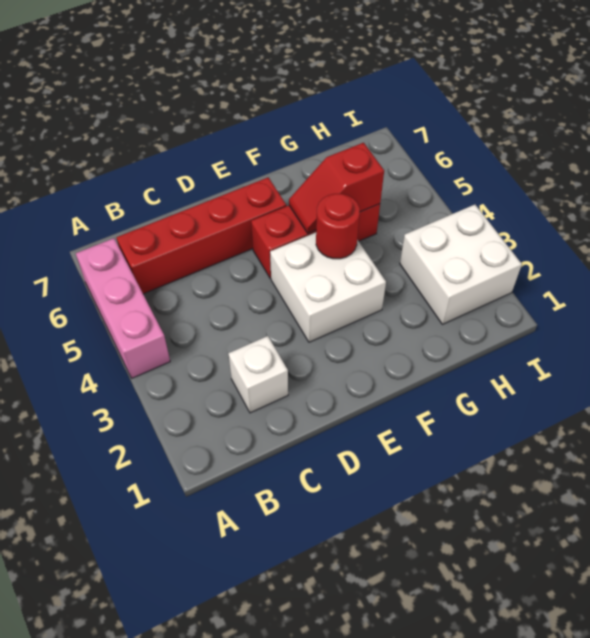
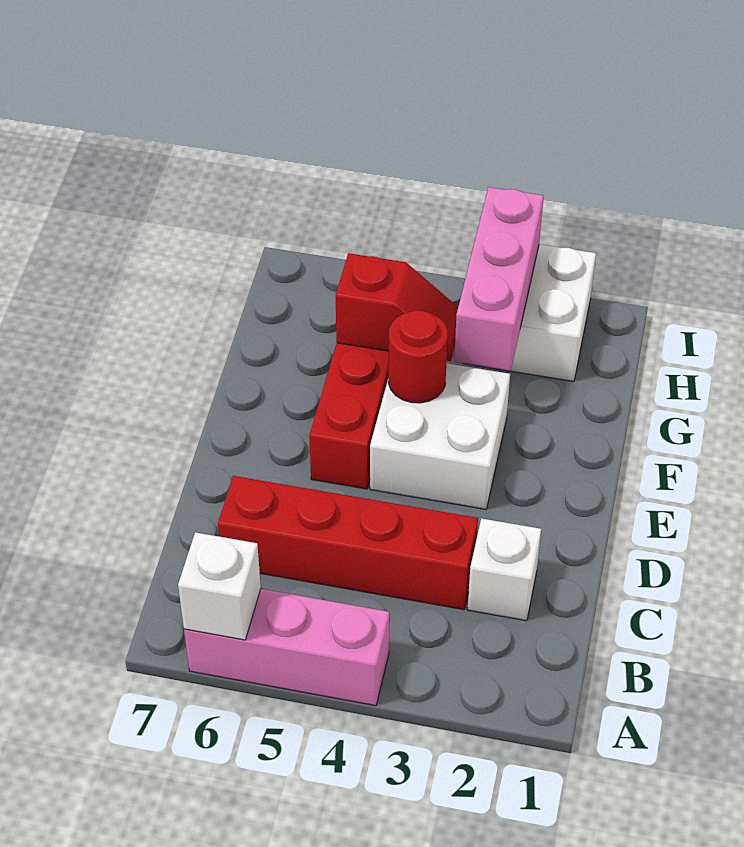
none -> white 1x1 brick [178,532,261,640]
red 1x4 brick [116,177,286,294] -> red 1x4 brick turned to [218,476,478,610]
red 1x2 slope [289,143,384,233] -> red 1x2 slope turned to [336,253,458,361]
none -> pink 1x3 brick [454,187,544,371]

